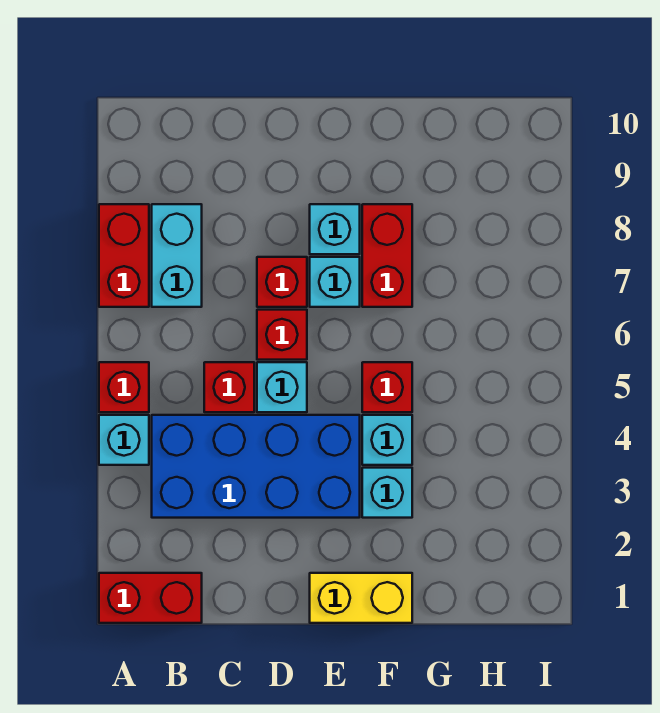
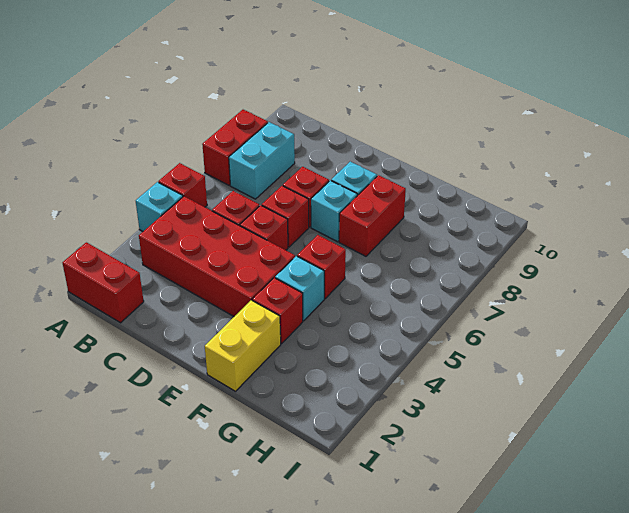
blue 2x4 brick [152,415,360,518] -> red 2x4 brick [139,196,295,316]
cyan 1x1 brick [257,362,307,412] -> red 1x1 brick [240,205,288,250]
yellow 1x2 brick [310,573,412,623] -> yellow 1x2 brick turned to [205,300,281,391]
cyan 1x1 brick [362,468,412,518] -> red 1x1 brick [252,278,303,343]

